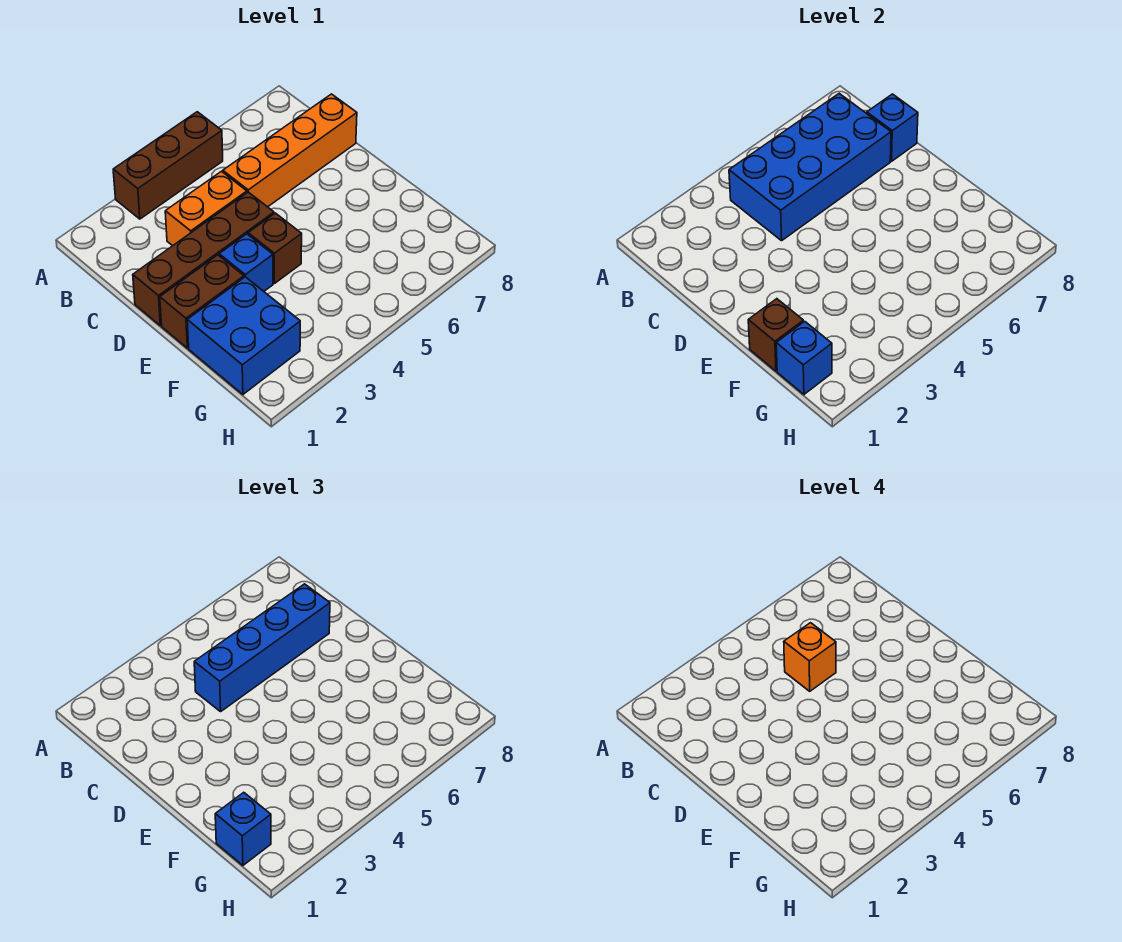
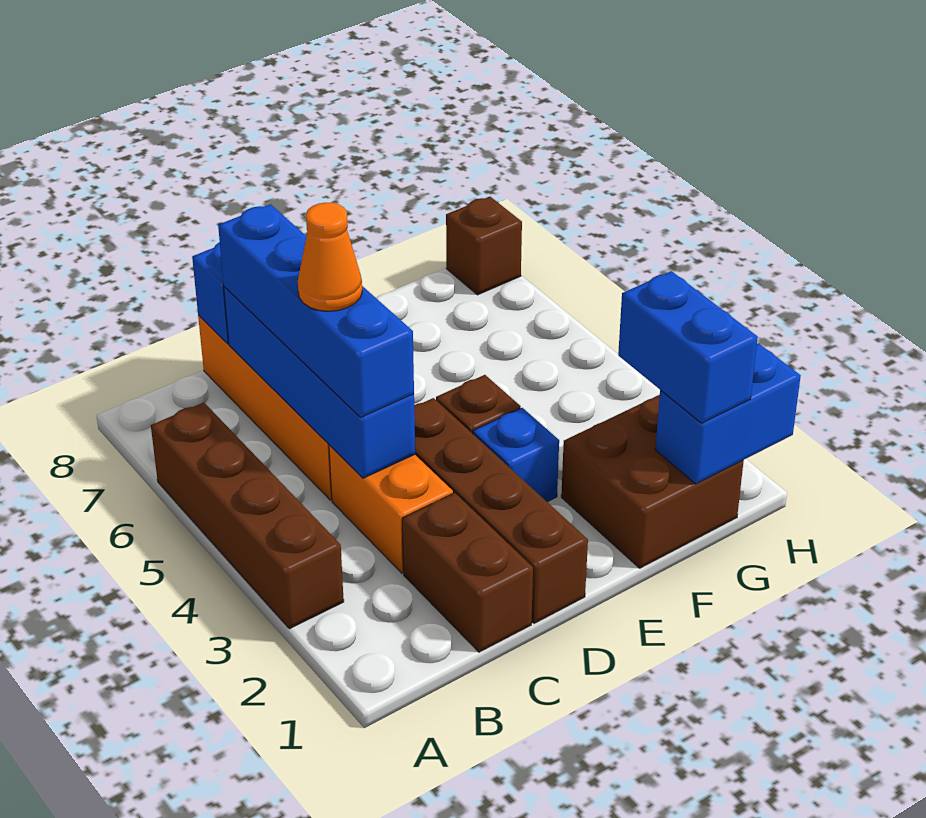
brown 1x3 brick [113,112,223,219] -> brown 1x4 brick [151,402,344,629]
blue 2x4 brick [729,94,891,241] -> blue 1x4 brick [224,287,415,478]
orange 1x1 brick [784,623,836,691] -> orange 1x1 cone [298,203,362,311]
brown 1x2 brick [160,255,244,348] -> brown 1x2 brick moved to [402,493,533,652]
blue 2x2 brick [187,277,300,394] -> brown 2x2 brick [561,395,744,568]
brown 1x1 brick [748,299,803,371] -> brown 1x1 brick moved to [446,197,522,295]
blue 1x1 brick [776,321,832,394] -> blue 1x2 brick [655,343,801,484]
blue 1x1 brick [215,792,271,865] -> blue 1x2 brick [618,271,758,423]

